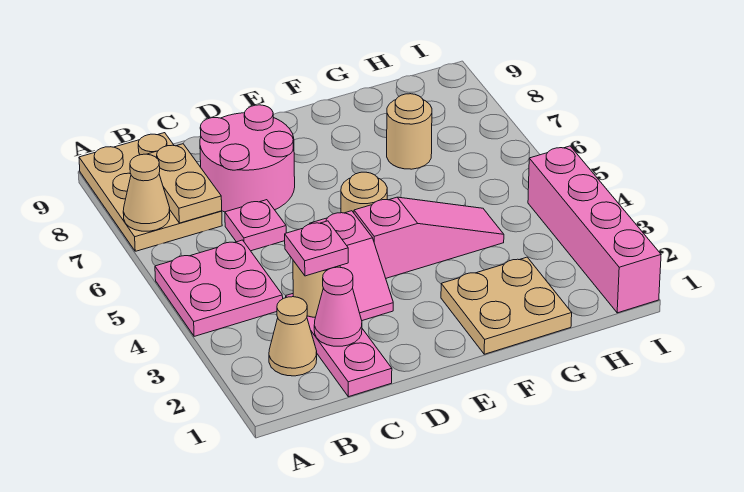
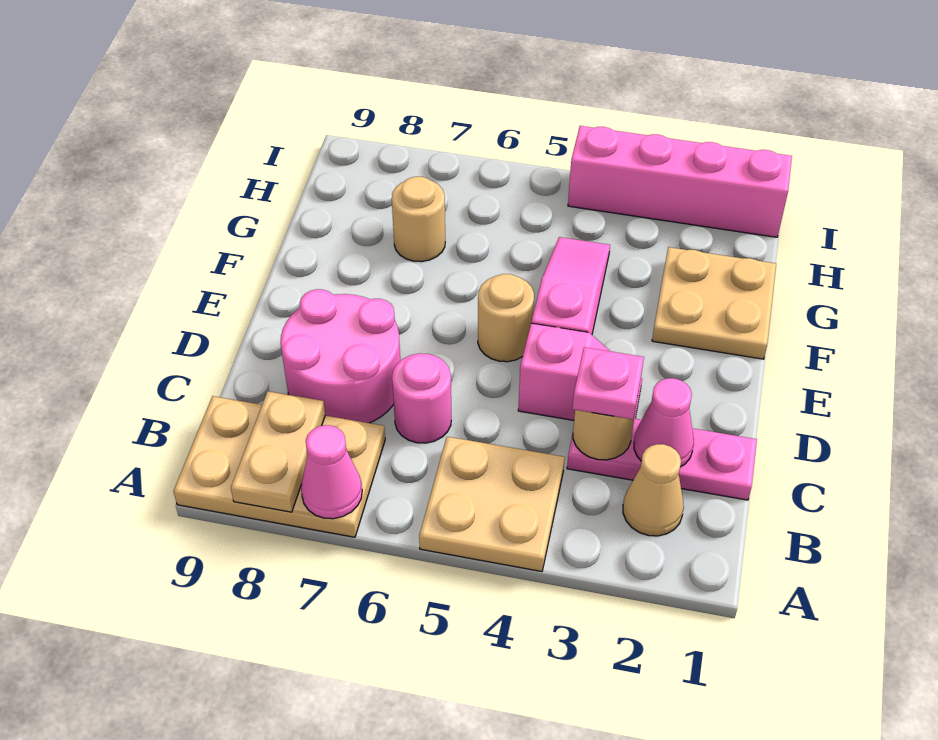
pink 2x2 plate [155,240,283,336] -> tan 2x2 plate [419,437,565,572]
tan 1x1 cone [123,154,170,231] -> pink 1x1 cone [301,425,362,519]
tan 1x2 plate [148,144,222,223] -> tan 1x2 plate turned to [231,391,325,512]
pink 1x1 plate [225,200,286,251] -> pink 1x1 round brick [392,353,451,443]

